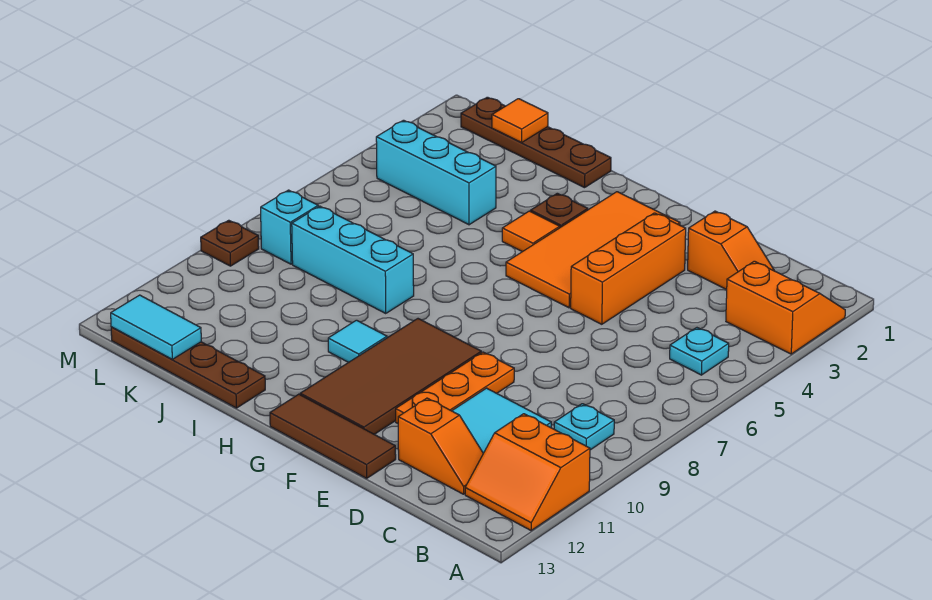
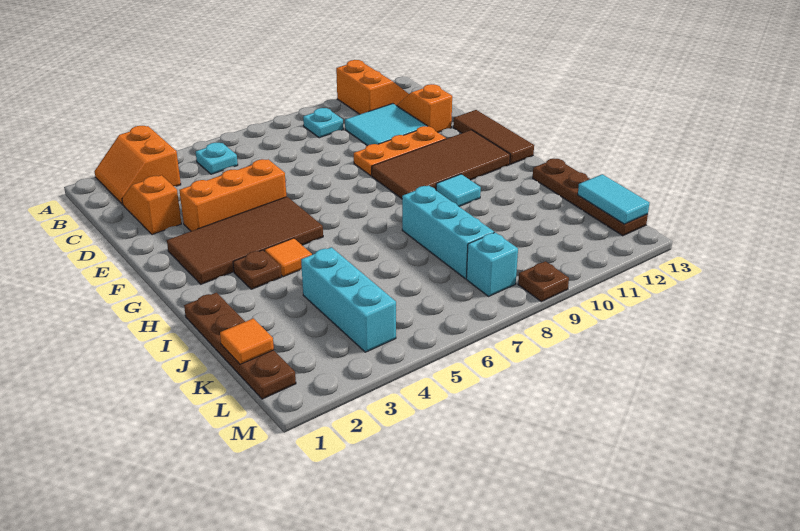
orange 2x4 tile [506,192,680,308] -> brown 2x4 tile [167,197,323,284]

